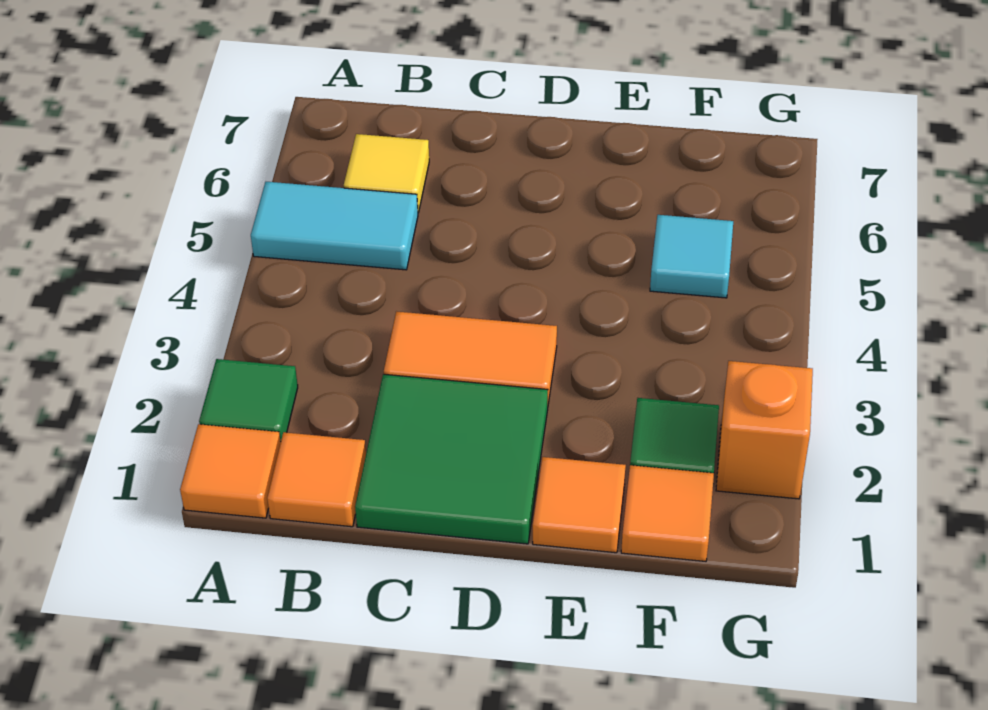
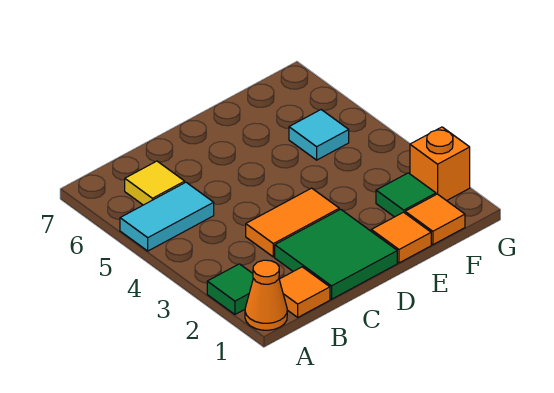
orange 1x1 tile [180,424,281,518] -> orange 1x1 cone [245,260,287,330]

